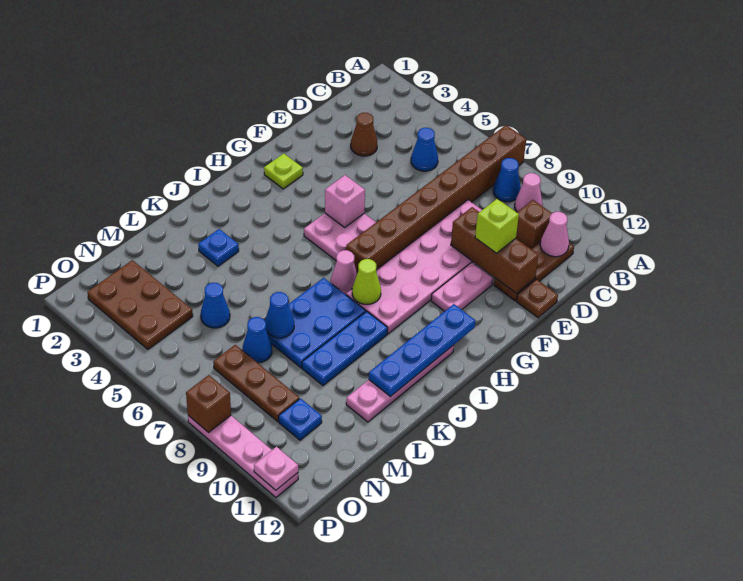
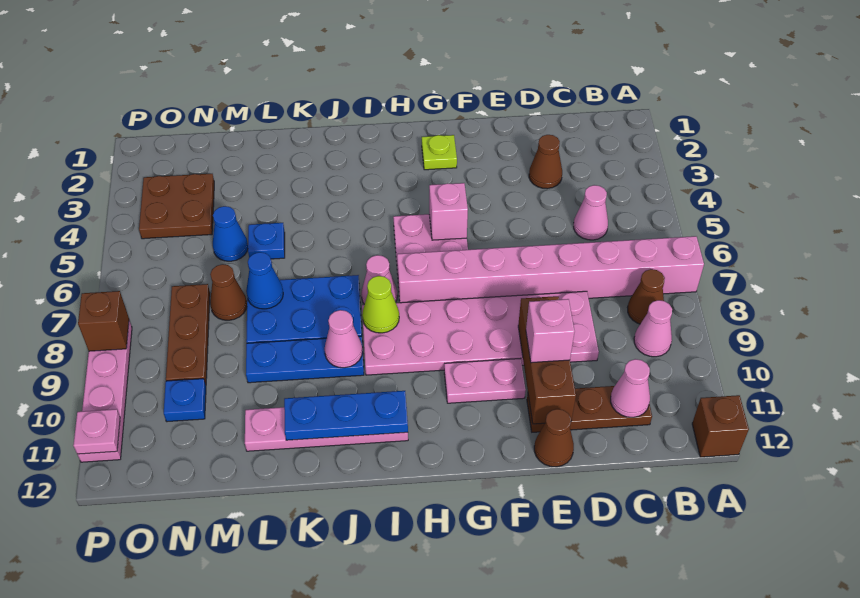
brown 1x8 brick [346,125,526,273] -> pink 1x8 brick [397,236,704,303]
blue 1x1 cone [493,158,521,202] -> brown 1x1 cone [628,269,665,324]
blue 1x1 cone [411,128,438,171] -> pink 1x1 cone [574,185,608,240]
brown 1x1 brick [516,200,552,249] -> brown 1x1 brick moved to [692,395,749,457]
lime 1x1 brick [475,199,519,253] -> pink 1x1 brick [526,299,575,363]
brown 1x1 plate [517,279,558,318] -> brown 1x1 cone [534,409,574,467]
blue 1x4 plate [369,304,475,397] -> blue 1x3 plate [284,391,408,440]
none -> pink 1x1 cone [325,310,362,368]
blue 1x1 plate [198,229,239,266] -> blue 1x1 plate moved to [248,223,285,259]
blue 1x1 cone [243,317,272,363] -> brown 1x1 cone [210,264,247,320]
brown 2x3 plate [87,260,193,349] -> brown 2x2 plate [139,174,214,239]

